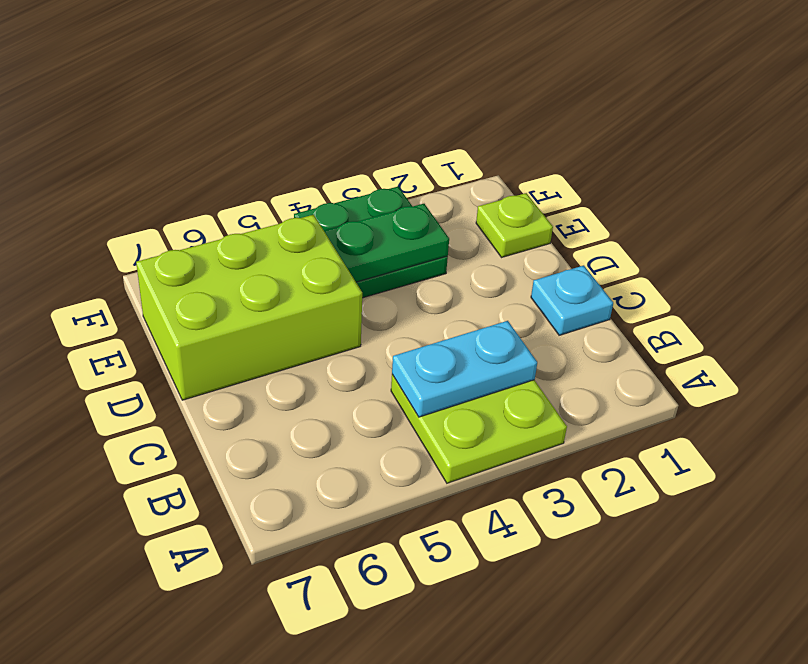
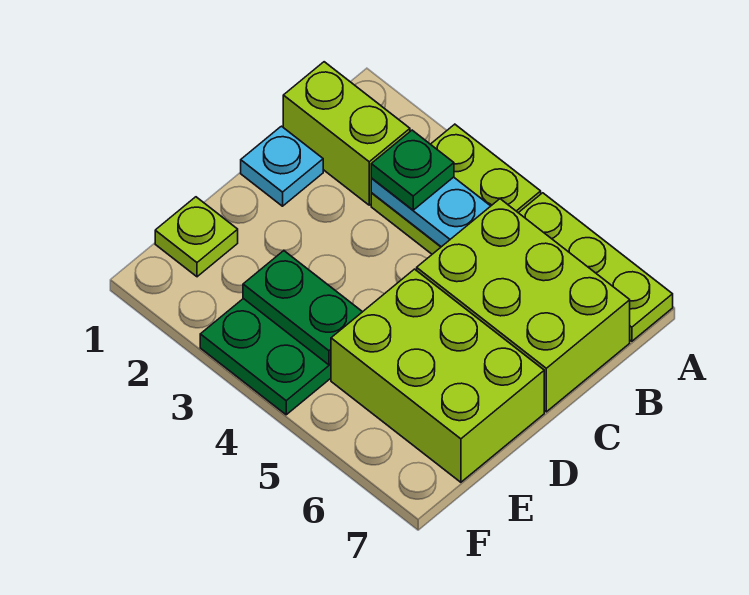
none -> lime 1x3 plate [519,193,673,341]
none -> lime 1x2 brick [283,62,410,205]
none -> green 1x1 plate [371,130,454,210]
none -> lime 2x3 brick [417,199,630,412]

